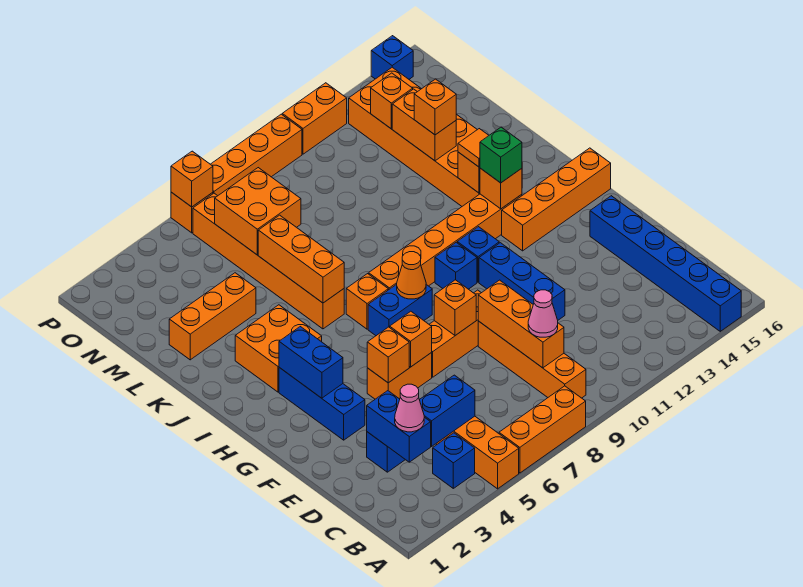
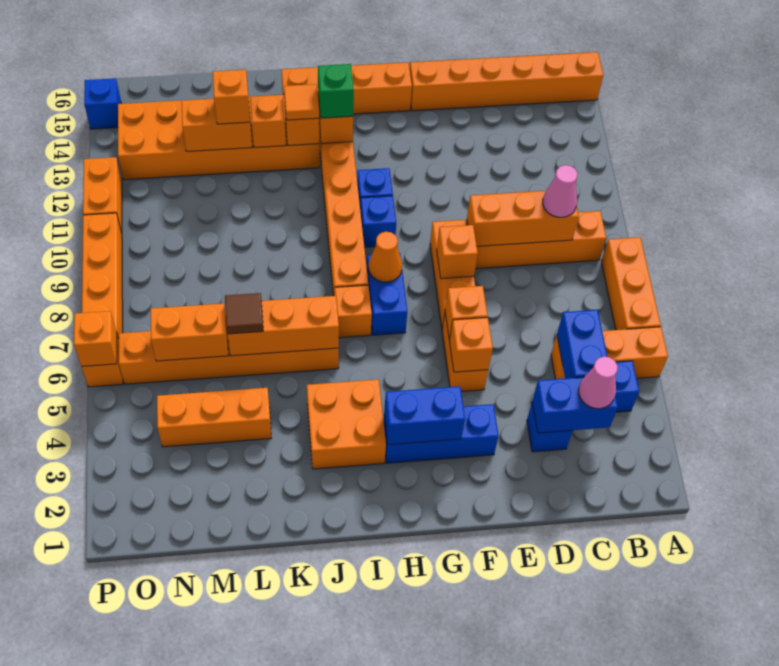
blue 1x6 brick [590,196,741,331] -> orange 1x6 brick [410,52,603,111]
blue 1x3 brick [479,243,565,320] -> none
orange 1x4 brick [502,148,611,251] -> orange 1x4 brick turned to [281,62,412,114]
orange 1x3 brick [169,273,256,360] -> orange 1x3 brick turned to [157,388,271,447]
none -> brown 1x1 tile [225,293,263,334]
orange 2x2 brick [215,168,301,255] -> orange 1x2 brick [150,303,229,361]
orange 1x1 brick [371,73,413,129] -> orange 1x1 brick moved to [250,95,286,147]

